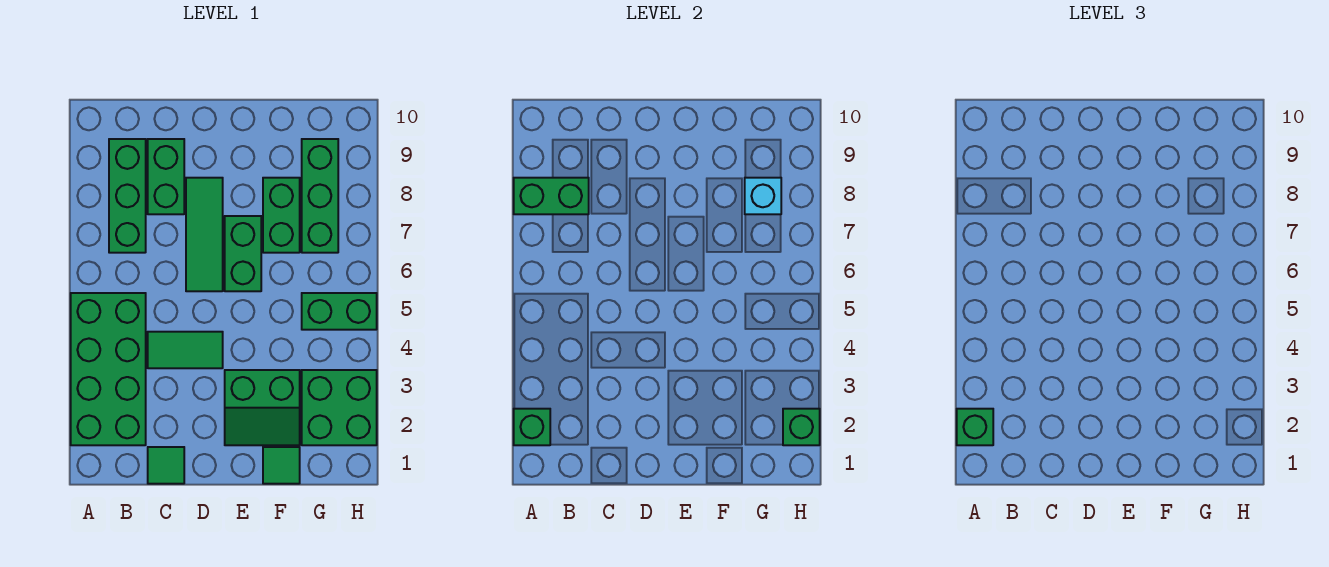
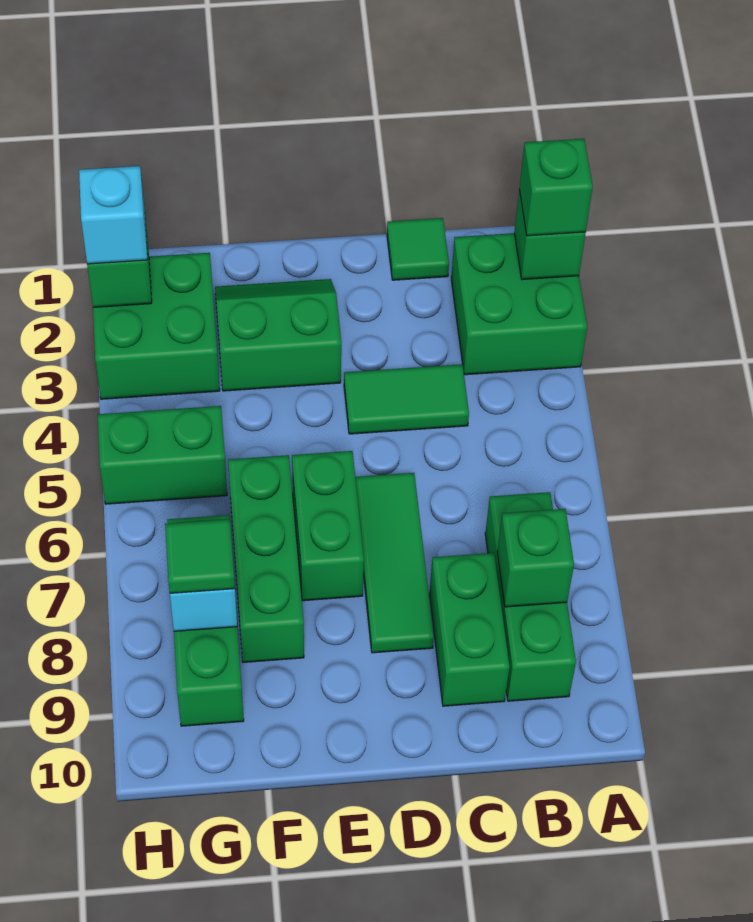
green 2x4 brick [71,293,146,445] -> green 2x2 brick [451,233,587,375]
green 1x2 brick [514,178,589,214] -> green 1x1 brick [497,509,574,607]
green 1x1 tile [263,447,300,484] -> green 1x1 tile moved to [165,519,235,593]
green 1x2 brick [263,178,300,253] -> green 1x3 brick [228,455,304,662]
none -> cyan 1x1 brick [79,166,147,264]

